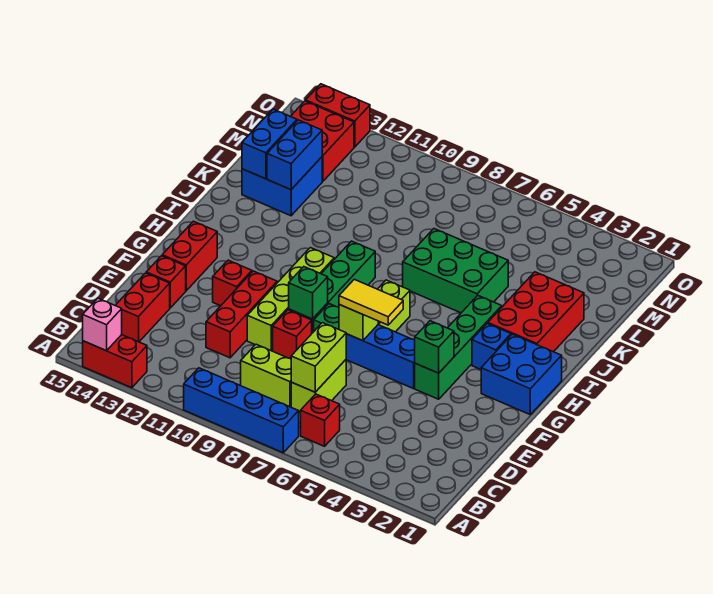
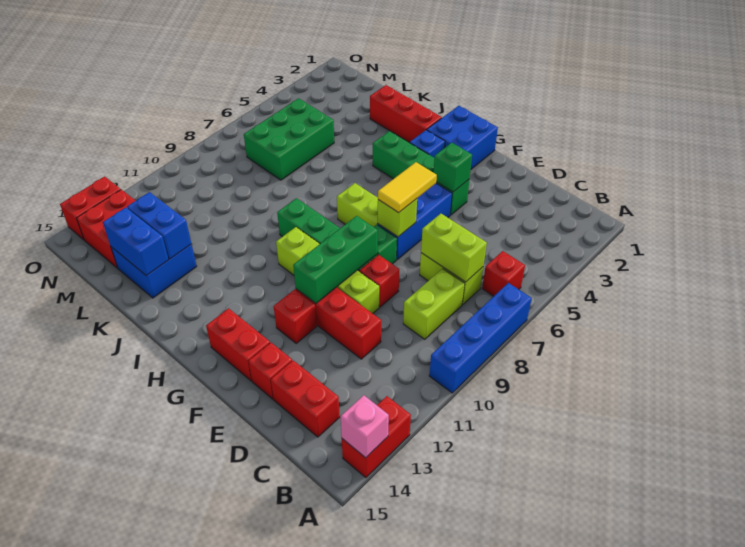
green 1x1 brick [289,267,328,319] -> green 1x3 brick [293,216,378,303]
red 2x3 brick [488,272,584,352] -> red 1x3 brick [370,85,442,143]
green 2x3 brick [403,229,508,313] -> green 2x3 brick moved to [244,98,334,180]

